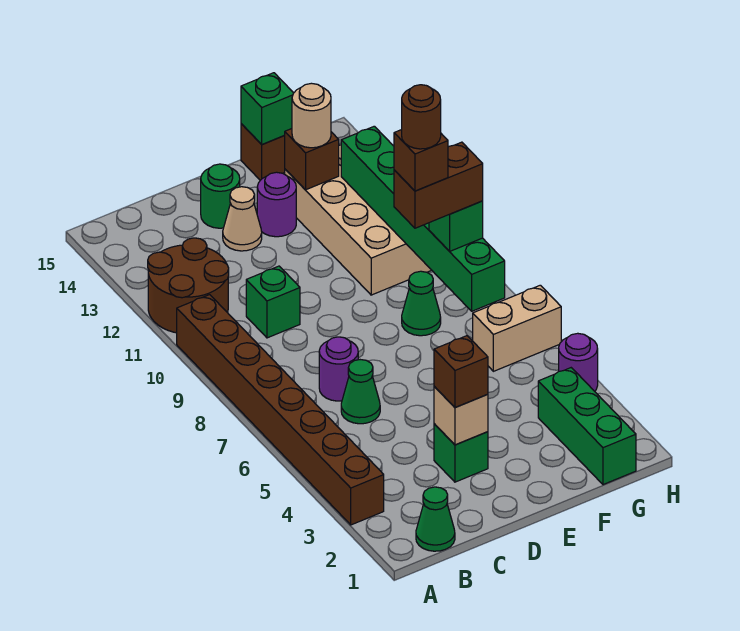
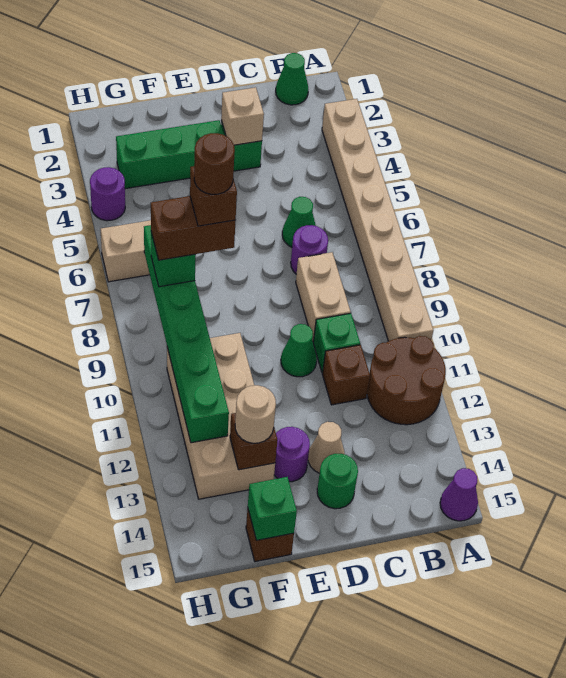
brown 1x8 brick [177,295,384,525] -> tan 1x8 brick [322,99,433,341]
none -> purple 1x1 cone [440,468,478,521]
none -> tan 1x2 brick [296,252,351,342]
brown 1x1 brick [434,336,488,408] -> brown 1x1 brick moved to [322,345,370,405]
green 1x1 cone [402,271,441,336] -> green 1x1 cone moved to [281,324,317,377]
green 1x3 brick [538,368,636,485] -> green 1x3 brick turned to [116,120,224,189]

